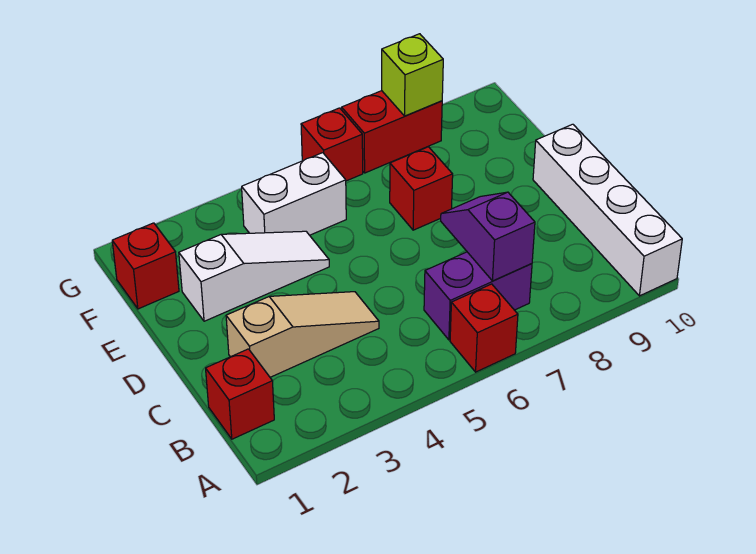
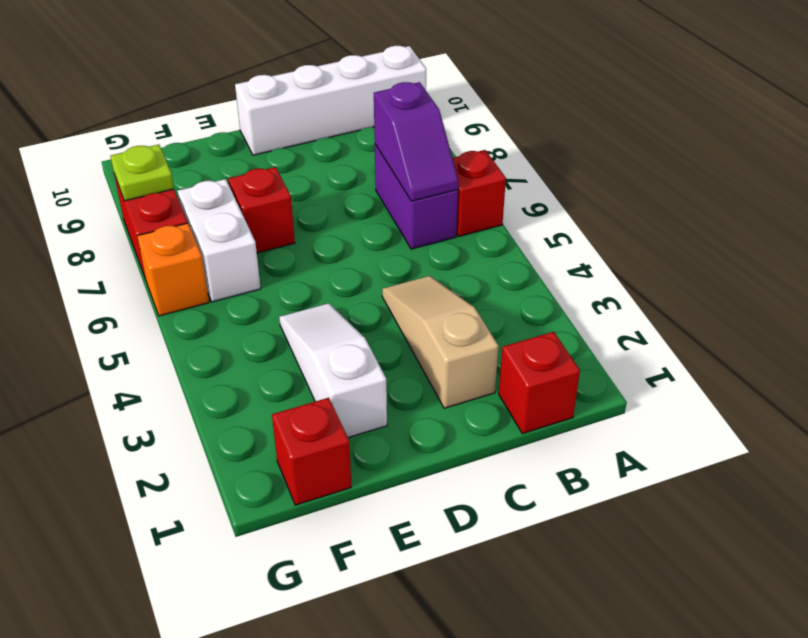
purple 1x2 slope [441,192,535,281] -> purple 1x2 slope turned to [374,82,458,201]
white 1x2 brick [242,153,346,235] -> white 1x2 brick moved to [177,179,261,302]
red 1x1 brick [301,108,363,181] -> orange 1x1 brick [137,223,209,316]
lime 1x1 brick [382,34,443,116] -> lime 1x1 plate [110,144,174,201]

